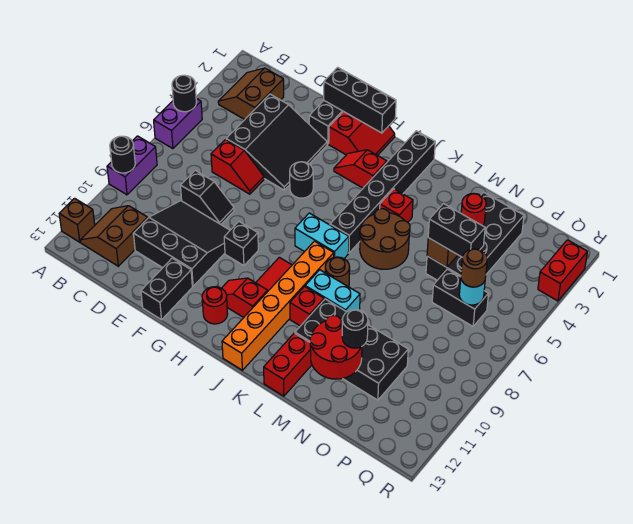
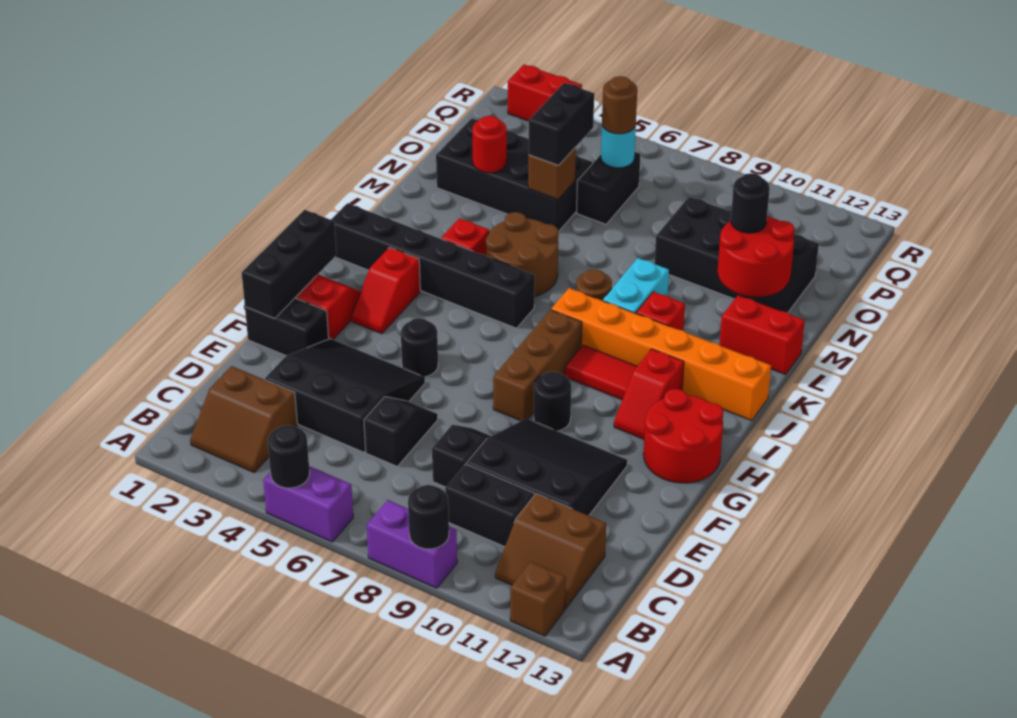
red 1x2 slope [211,139,264,194] -> black 1x2 slope [364,397,438,466]
black 3x3 slope [133,201,230,286] -> black 3x3 slope turned to [466,419,627,516]
black 1x2 brick [141,258,192,320] -> black 1x2 brick moved to [445,464,534,547]
none -> brown 1x3 brick [493,310,582,421]
black 1x1 brick [224,222,258,266] -> black 1x1 round brick [534,371,571,431]
red 1x1 round brick [202,287,227,324] -> red 2x2 round brick [643,389,723,483]
cyan 1x2 brick [295,213,349,258] -> none
black 2x4 brick [295,299,408,400] -> black 2x4 brick turned to [654,197,819,313]

